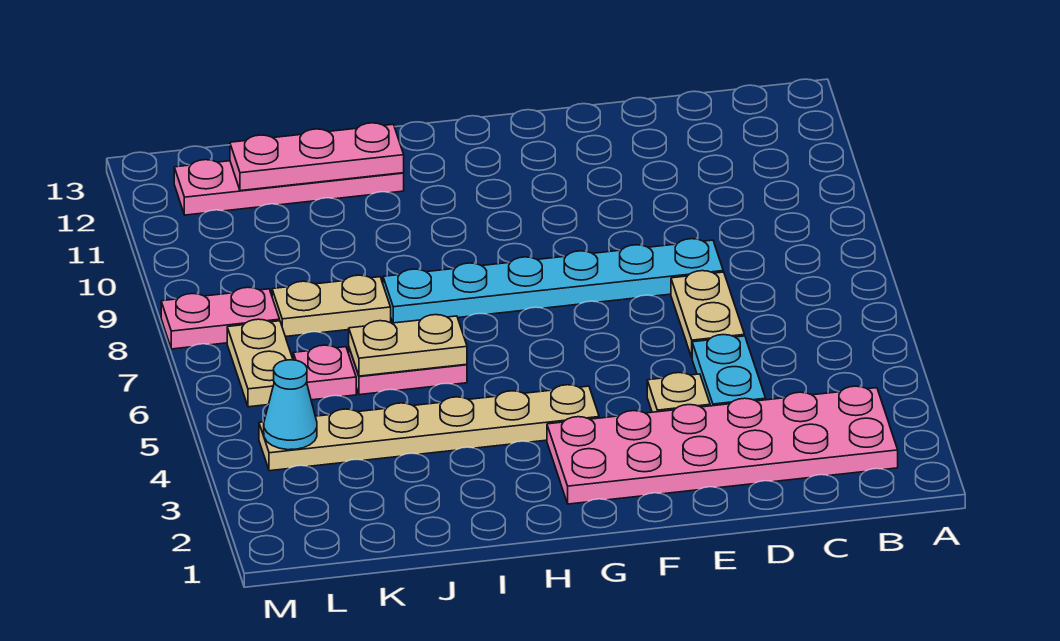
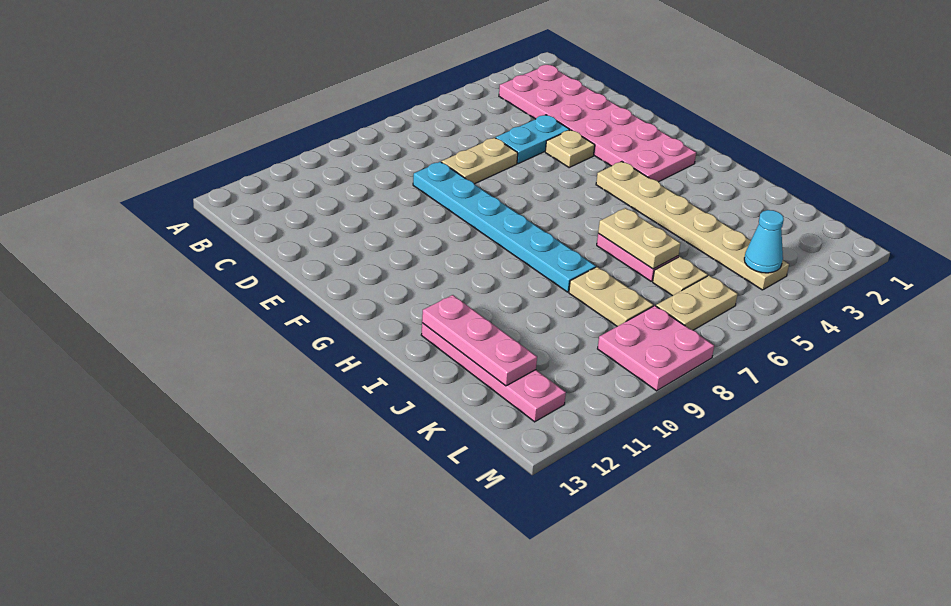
pink 1x1 plate [293,345,356,400] -> tan 1x1 plate [653,257,708,296]
pink 1x2 plate [161,287,280,349] -> pink 2x2 plate [598,306,714,391]

